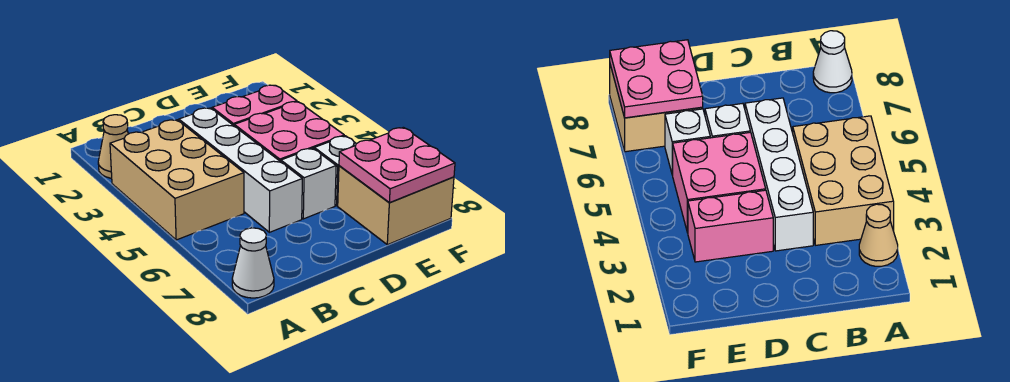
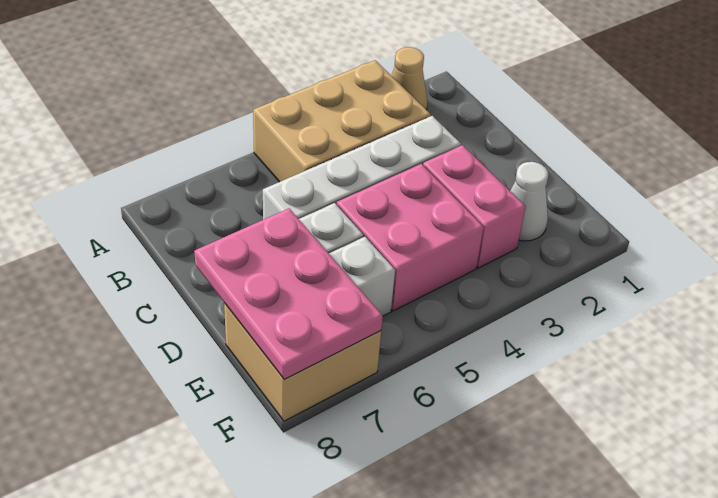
white 1x1 cone [232,228,274,298] -> white 1x1 cone moved to [510,162,548,241]
pink 2x2 plate [339,127,455,203] -> pink 2x3 plate [194,209,383,379]

